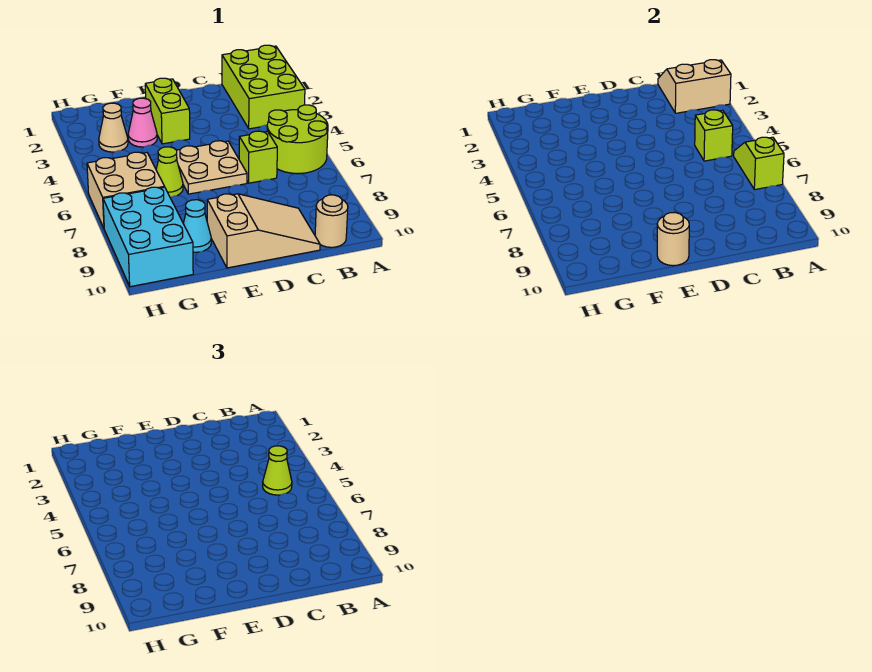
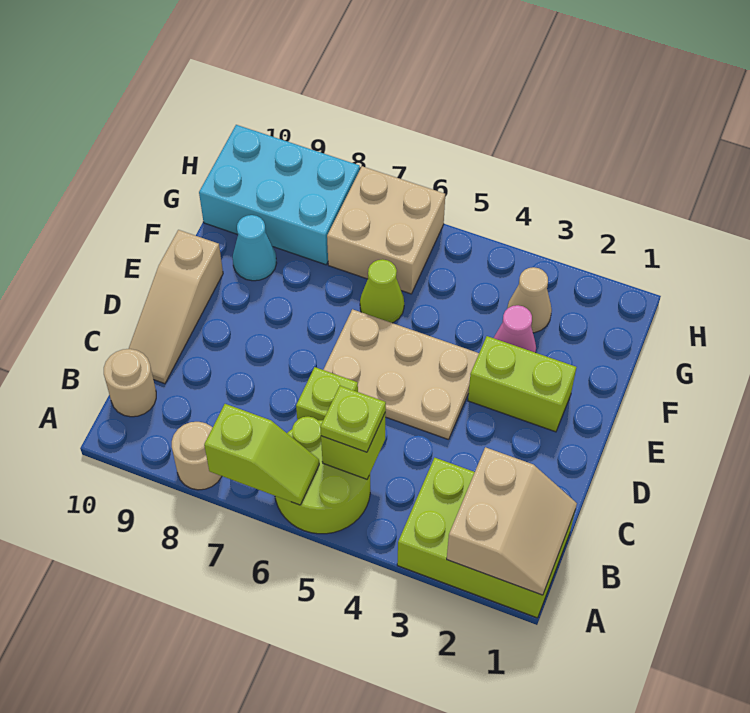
lime 1x1 cone [263,446,292,495] -> lime 1x1 plate [320,386,386,452]
tan 2x3 slope [207,194,320,268] -> tan 1x3 slope [129,230,223,384]
tan 2x2 plate [177,141,247,194] -> tan 2x3 plate [323,309,479,440]
tan 1x1 round brick [657,213,689,266] -> tan 1x1 round brick moved to [172,422,222,490]

